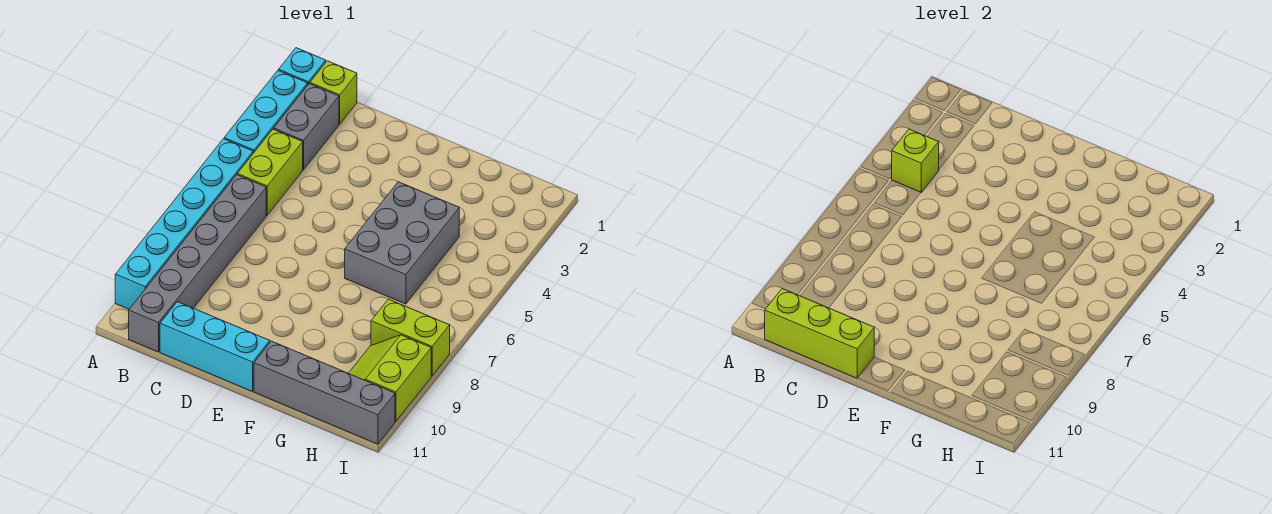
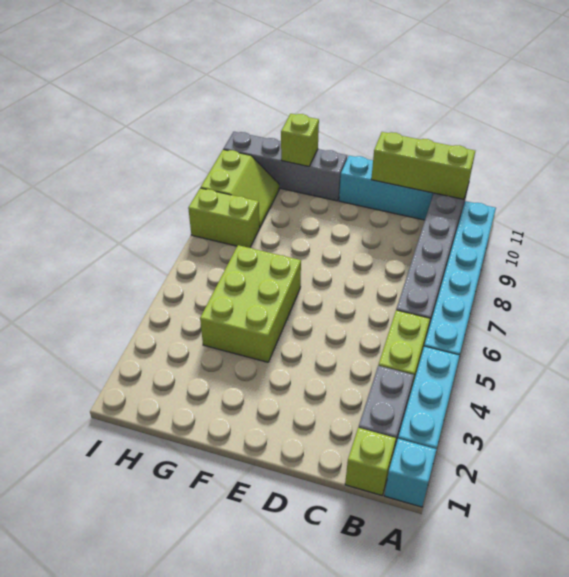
lime 1x1 brick [892,129,939,192] -> lime 1x1 brick moved to [281,114,319,166]
grey 2x3 brick [345,182,459,304] -> lime 2x3 brick [200,245,301,362]

